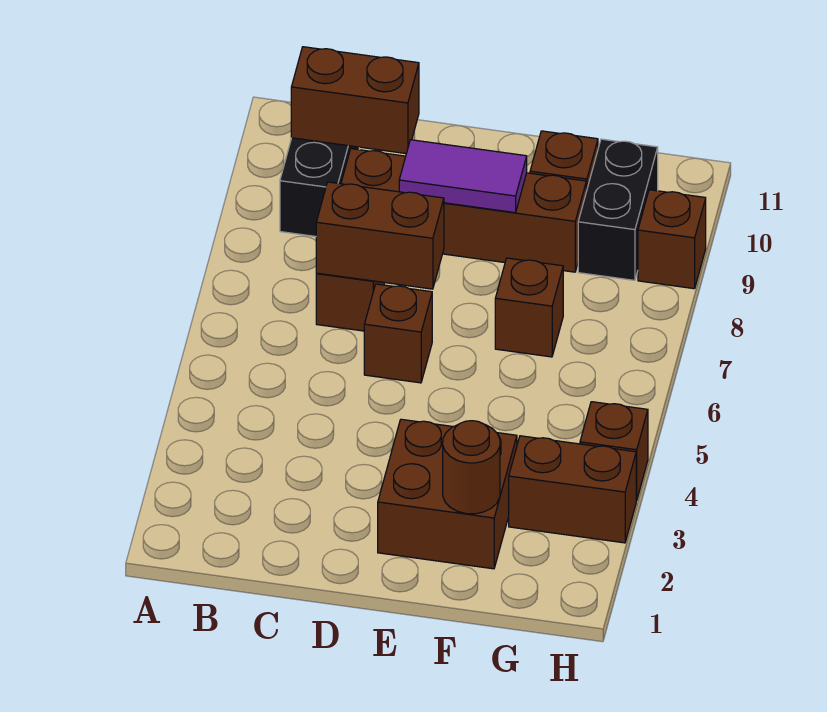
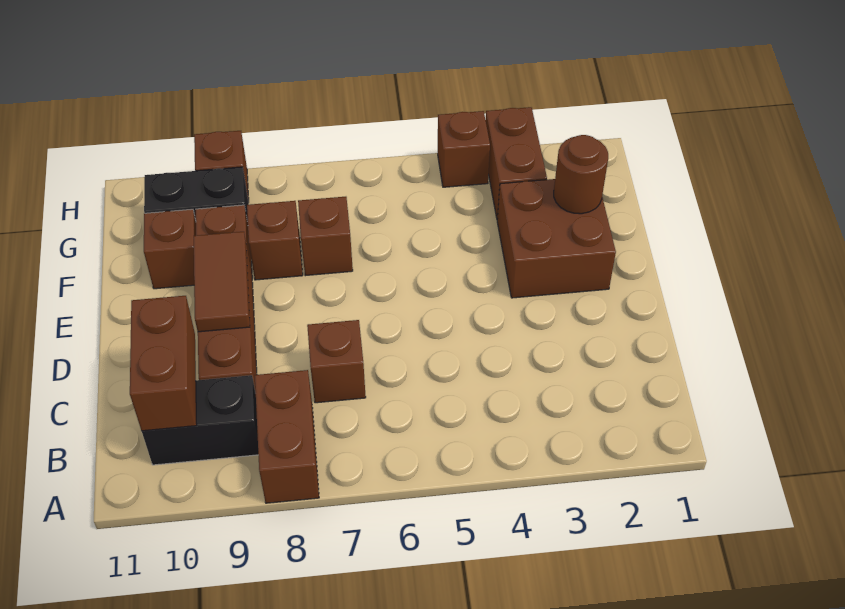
brown 1x2 brick [316,182,444,289] -> brown 1x2 brick moved to [255,370,319,503]
brown 1x1 brick [364,284,432,383] -> brown 1x1 brick moved to [247,201,303,280]
purple 1x2 tile [399,140,527,213] -> brown 1x2 tile [194,232,250,332]

